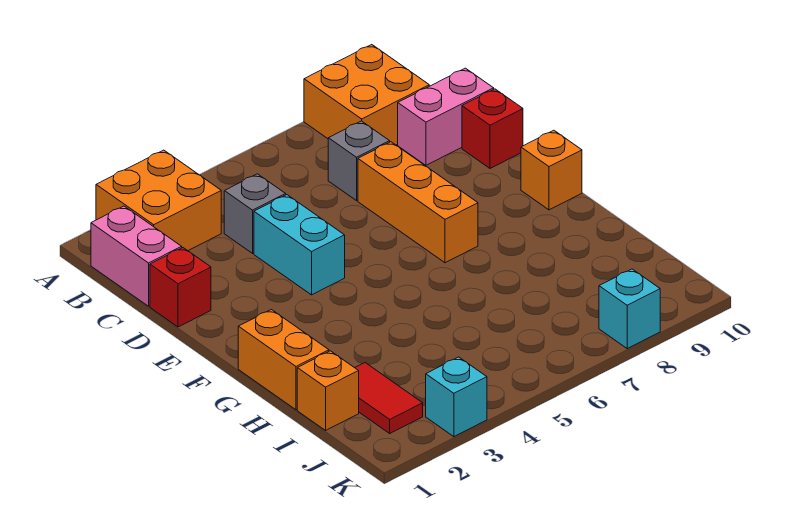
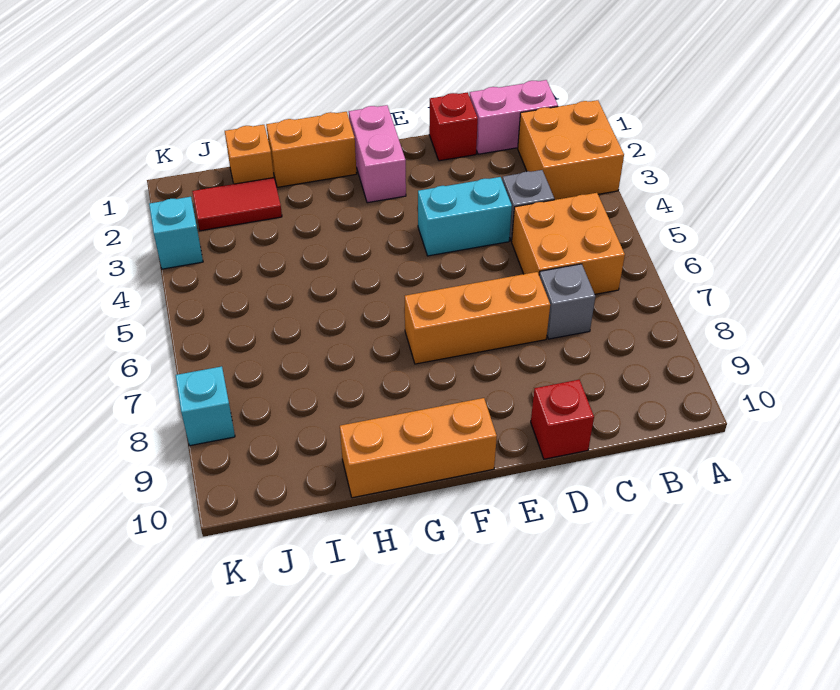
orange 2x2 brick [304,45,429,145] -> orange 2x2 brick moved to [512,193,625,294]
pink 1x2 brick [398,68,494,165] -> pink 1x2 brick moved to [349,105,406,203]
orange 1x1 brick [521,130,582,210] -> orange 1x3 brick [340,398,497,498]

